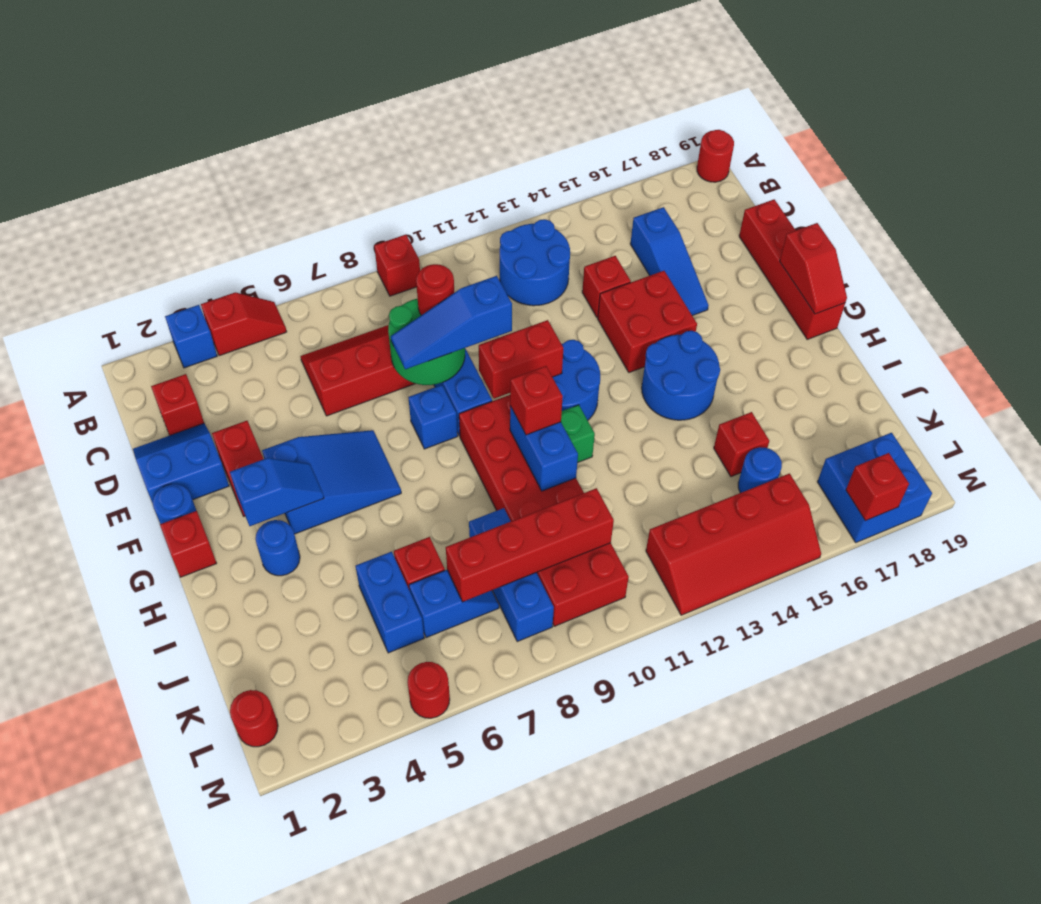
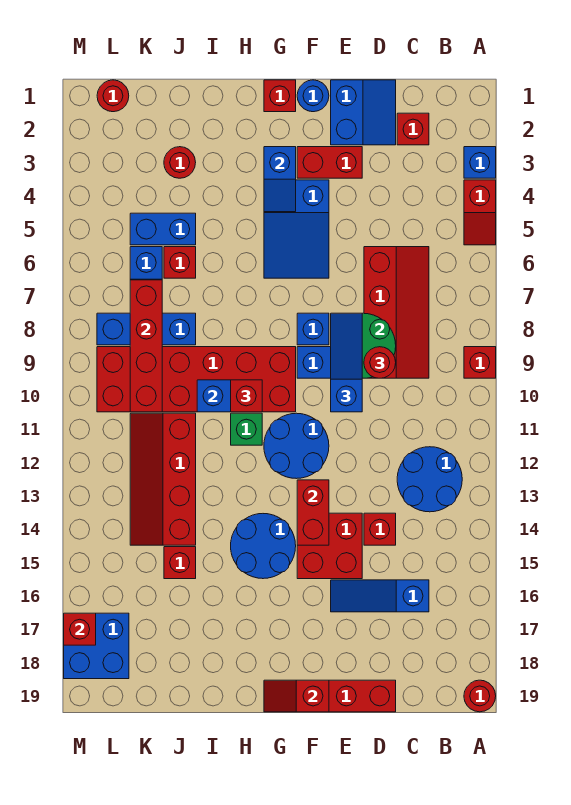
red 1x2 brick [479,320,563,399] -> red 1x2 brick moved to [297,480,329,545]
blue 1x1 round brick [256,520,300,576] -> none
blue 1x1 round brick [738,447,782,493] -> none
red 2x4 slope [646,474,821,615] -> red 2x4 slope moved to [130,413,196,545]
red 1x1 round brick [407,662,450,718] -> red 1x1 round brick moved to [164,147,196,178]

